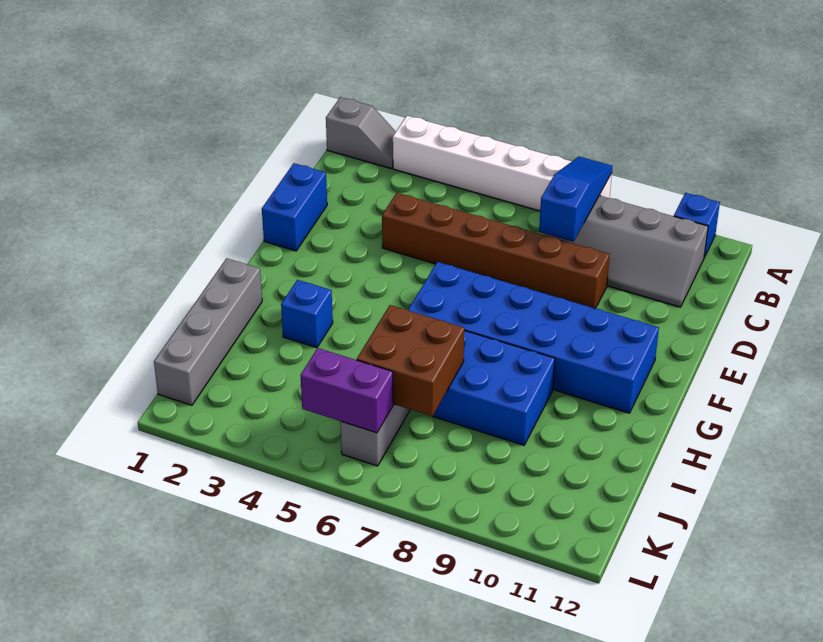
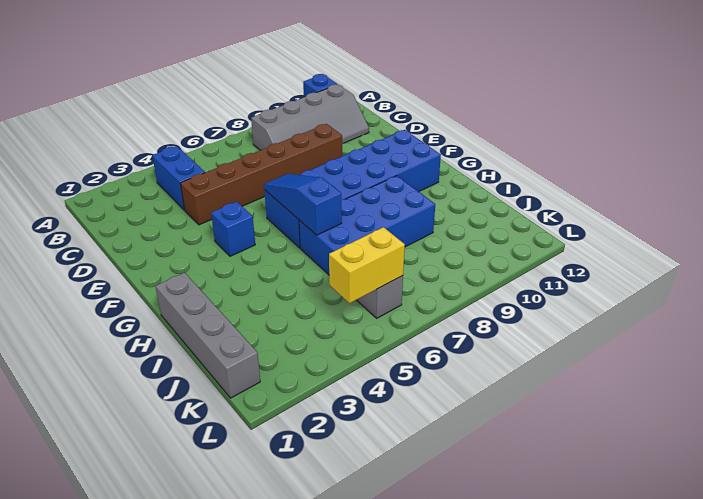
grey 1x2 slope [326,97,396,168] -> none
white 1x6 brick [393,116,612,211] -> none
blue 1x3 slope [539,157,612,242] -> blue 1x3 slope moved to [264,174,342,235]
blue 1x2 brick [262,163,327,251] -> blue 1x2 brick moved to [152,146,205,210]
blue 1x1 brick [281,280,333,348] -> blue 1x1 brick moved to [211,202,255,256]
brown 2x2 brick [357,305,464,416] -> none
purple 1x2 brick [300,348,393,433] -> yellow 1x2 brick [329,227,405,303]

